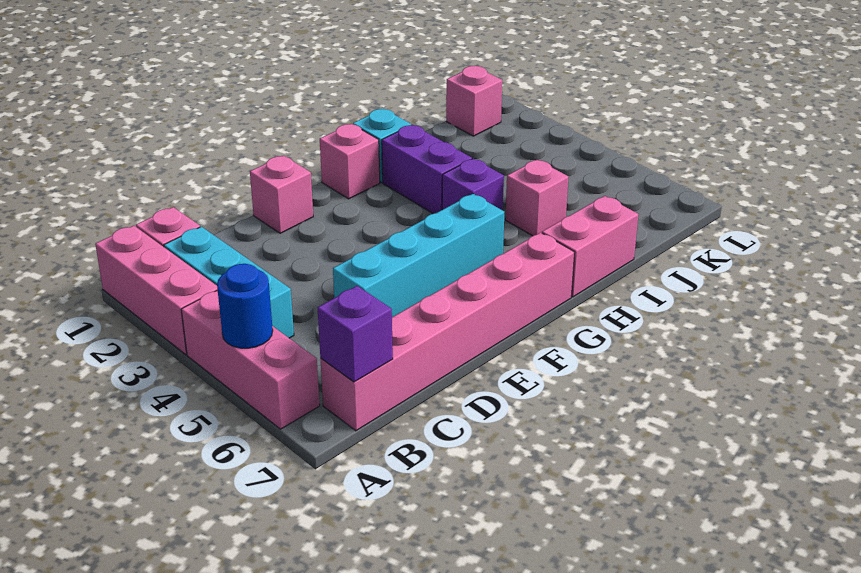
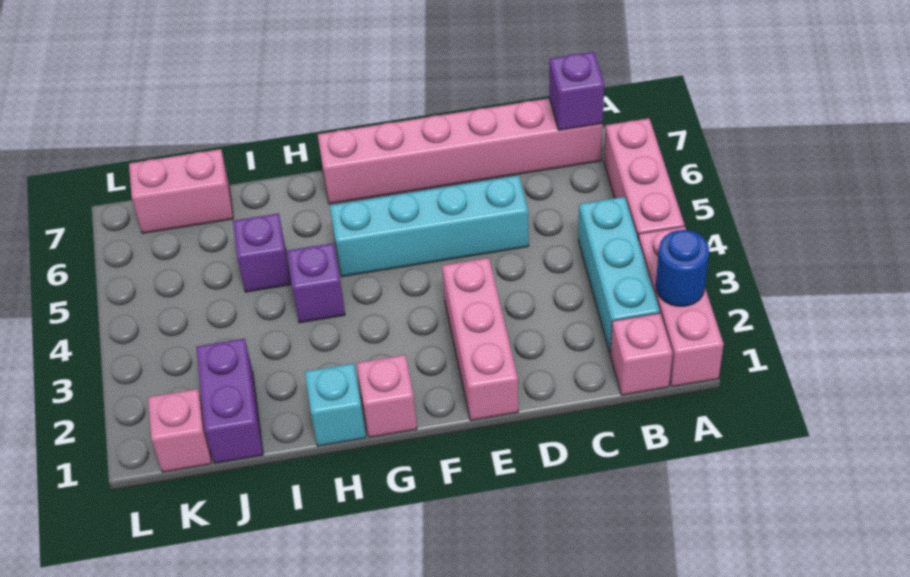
blue 1x1 round brick [217,264,273,348] -> blue 1x1 round brick moved to [656,230,709,306]
pink 1x1 brick [250,156,313,233] -> pink 1x3 brick [442,258,518,420]
purple 1x2 brick [382,125,472,214] -> purple 1x2 brick moved to [196,339,263,463]
pink 1x2 brick [542,196,638,297] -> pink 1x2 brick moved to [129,149,233,233]
pink 1x1 brick [505,160,569,236] -> purple 1x1 brick [233,213,291,292]

